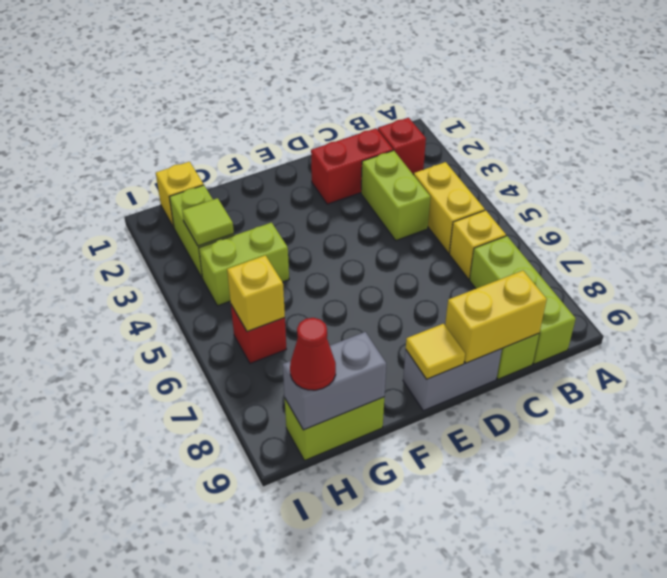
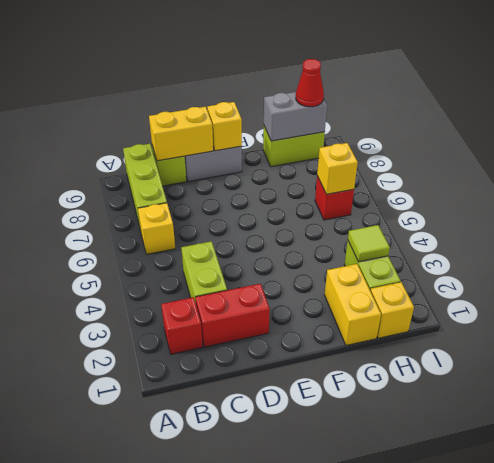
yellow 1x2 brick [414,162,485,253] -> yellow 1x2 brick moved to [325,264,381,345]
yellow 1x1 tile [406,324,465,379] -> yellow 1x1 brick [207,102,242,151]
lime 1x2 brick [199,223,289,306] -> none

